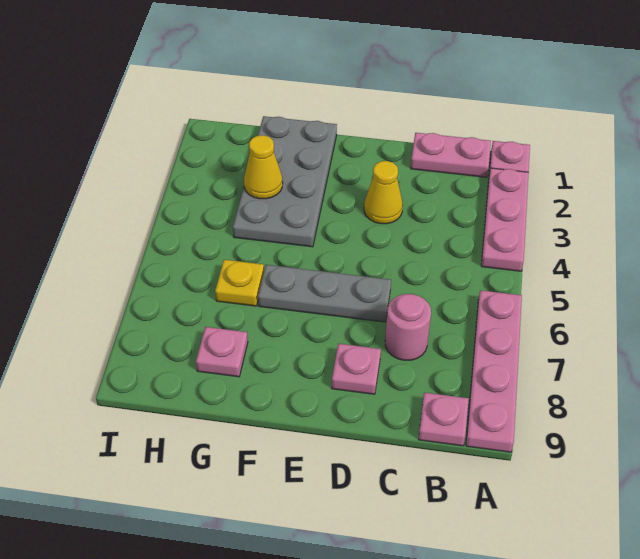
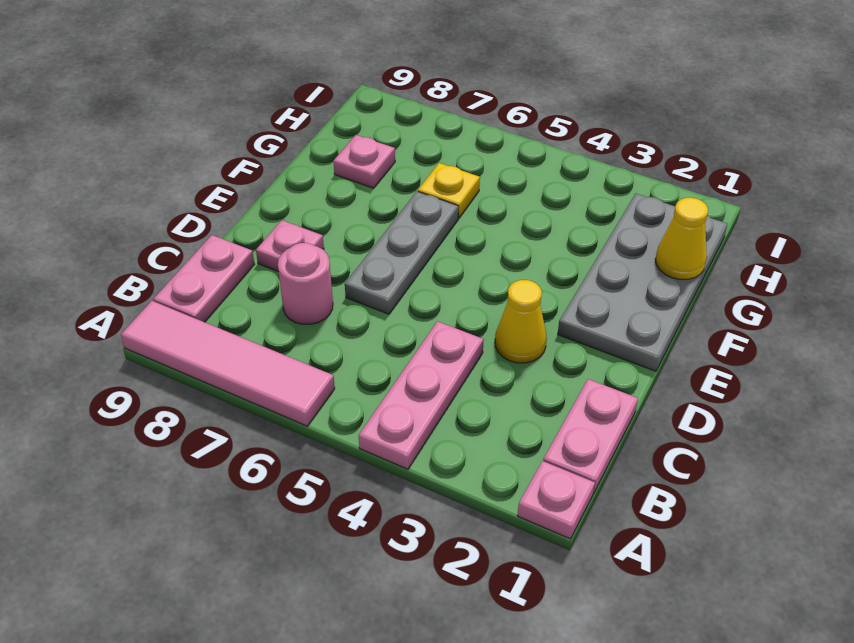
pink 1x3 plate [481,168,529,271] -> pink 1x3 plate turned to [359,321,484,469]
pink 1x4 plate [466,290,522,452] -> pink 1x4 tile [121,301,335,426]
pink 1x1 plate [418,393,469,446] -> pink 1x2 plate [153,235,254,322]
grey 2x4 plate [233,116,337,247] -> grey 2x4 plate turned to [558,194,727,371]
yellow 1x1 cone [244,135,283,199] -> yellow 1x1 cone moved to [655,198,708,279]

